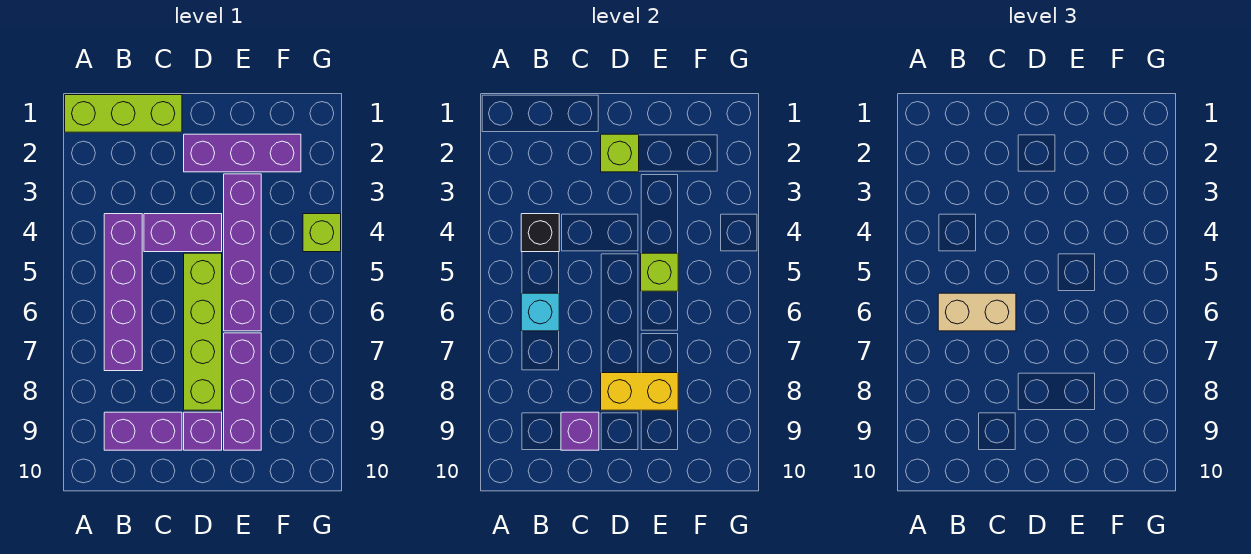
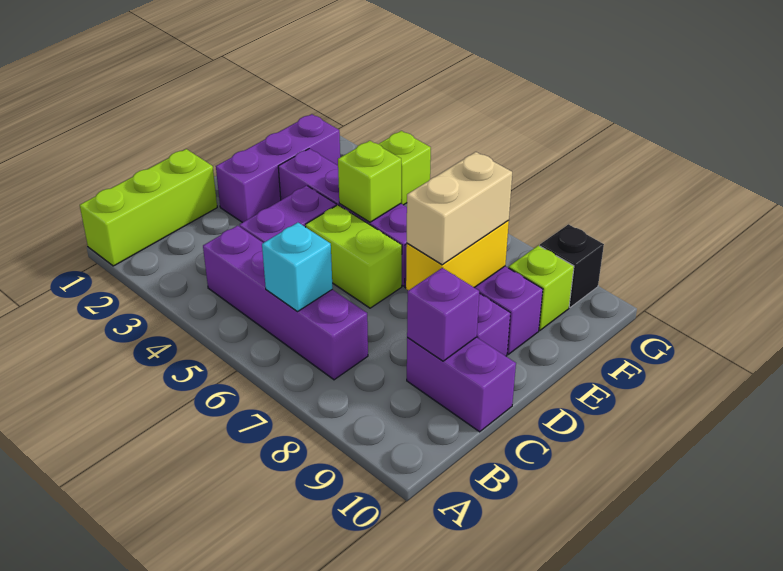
black 1x1 brick [521,214,559,252] -> black 1x1 brick moved to [540,224,604,307]
tan 1x2 brick [938,293,1016,331] -> tan 1x2 brick moved to [407,152,512,265]
purple 1x2 brick [104,412,182,450] -> purple 1x2 brick turned to [407,337,516,432]
lime 1x1 brick [601,134,639,172] -> lime 1x1 brick moved to [509,246,574,330]
lime 1x4 brick [184,253,222,410] -> lime 1x2 brick [306,205,402,308]

